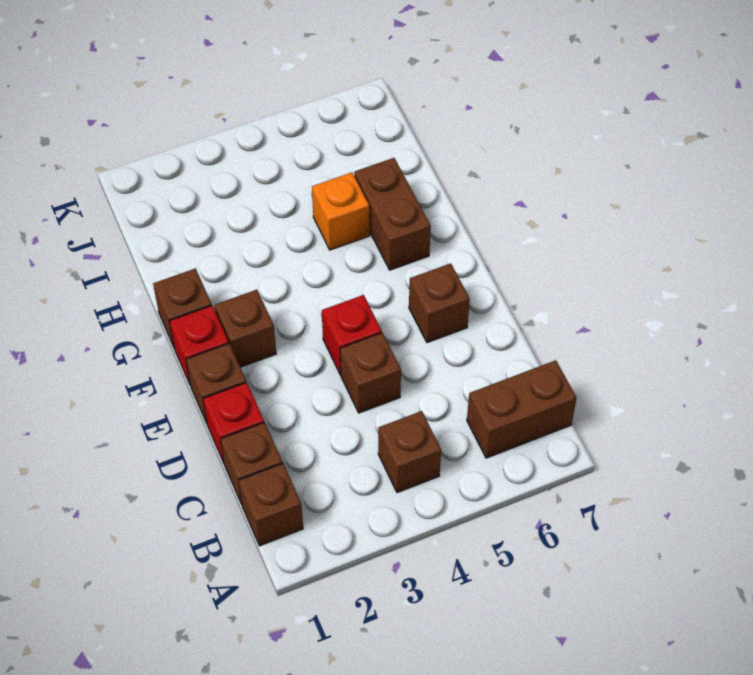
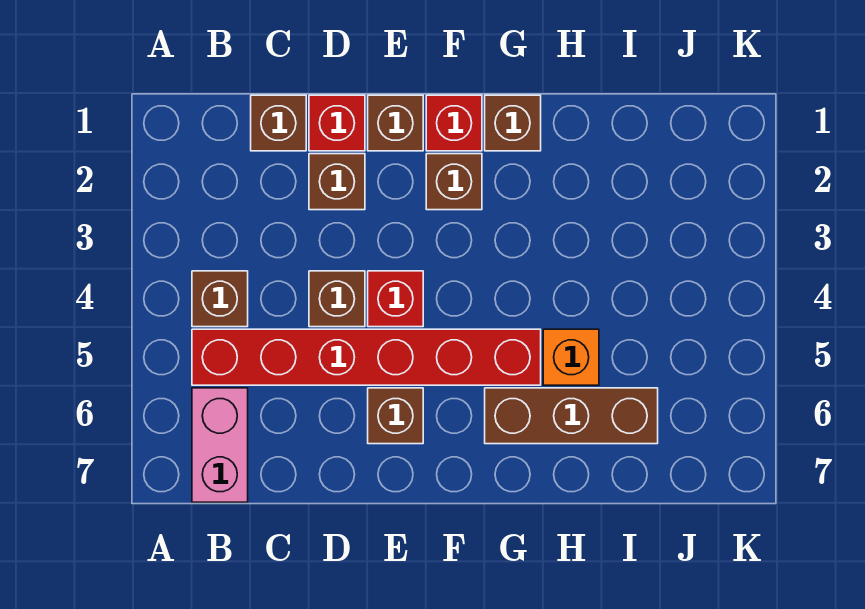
brown 1x1 brick [239,464,303,546] -> brown 1x1 brick moved to [309,154,365,210]
none -> red 1x6 brick [192,329,541,385]
brown 1x2 brick [467,360,577,458] -> pink 1x2 brick [192,388,248,502]
brown 1x2 brick [354,158,431,270] -> brown 1x3 brick [485,388,658,444]

